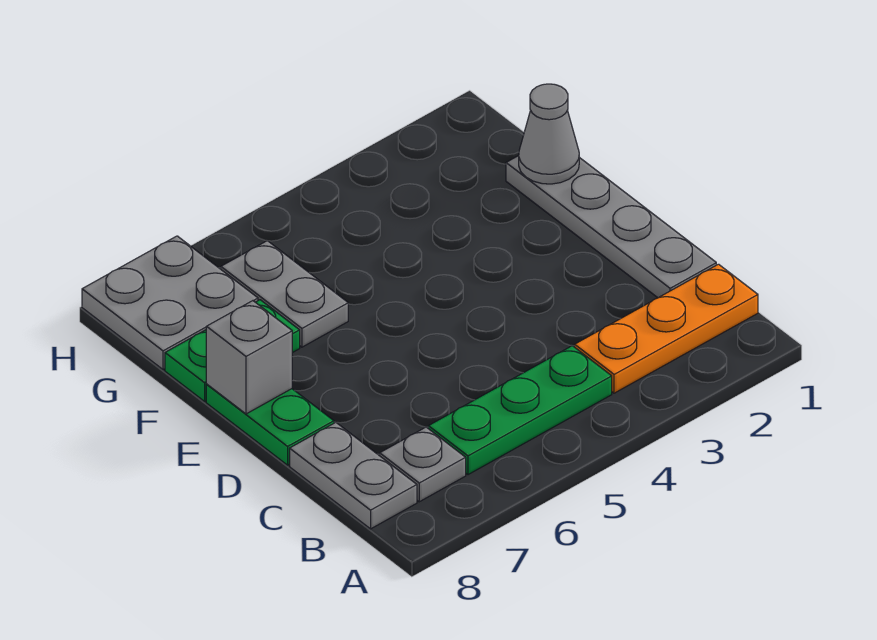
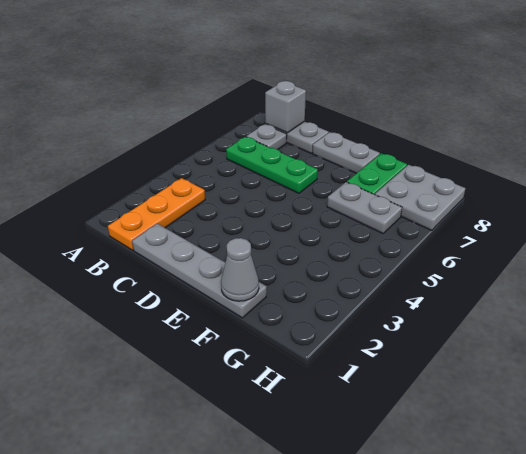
green 1x3 plate [428,346,612,475] -> green 1x3 plate turned to [226,137,318,193]
green 1x2 plate [206,385,334,465] -> grey 1x2 plate [312,132,380,173]
grey 1x1 brick [206,301,292,414] -> grey 1x1 brick moved to [265,81,306,133]

